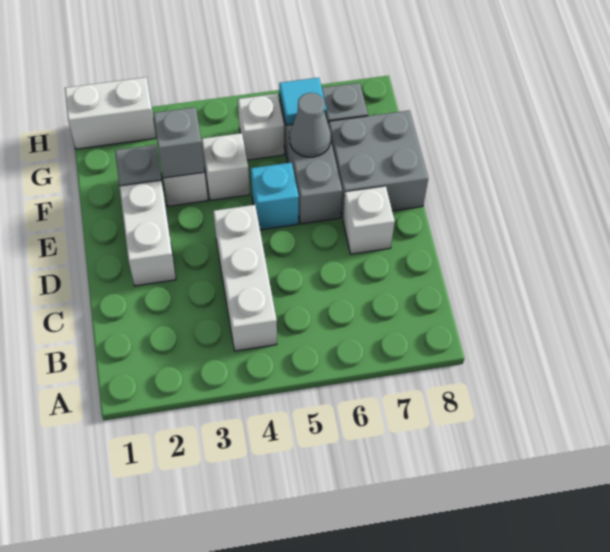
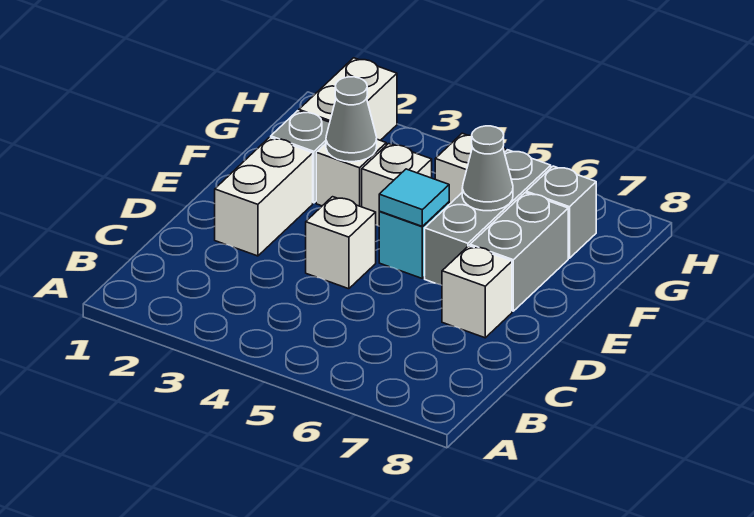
white 1x3 brick [213,205,277,351] -> white 1x1 brick [306,197,376,289]
grey 2x2 brick [328,110,428,218] -> grey 1x2 brick [470,193,568,311]
grey 1x1 brick [153,107,205,178] -> grey 1x1 cone [326,77,377,162]
cyan 1x1 tile [279,78,327,125] -> cyan 1x1 tile moved to [379,169,449,226]
white 1x2 brick [65,77,156,149] -> white 1x2 brick turned to [299,58,397,140]

